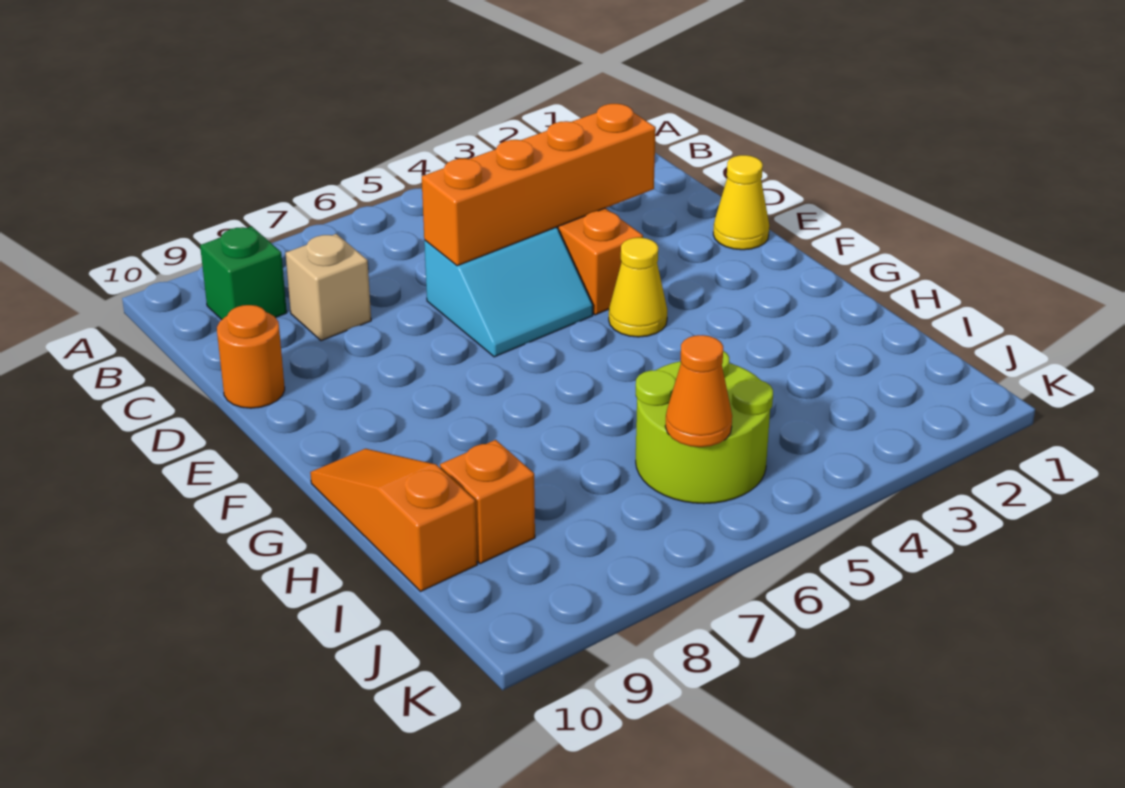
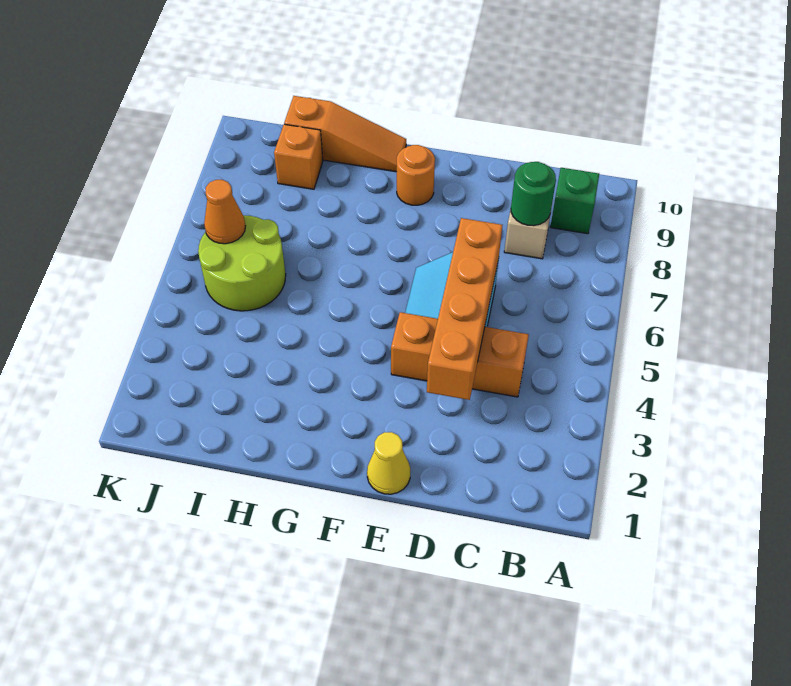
none -> green 1x1 round brick [511,162,556,226]
orange 1x1 round brick [217,305,285,408] -> orange 1x1 round brick moved to [397,145,435,205]
yellow 1x1 cone [609,238,667,337] -> none

